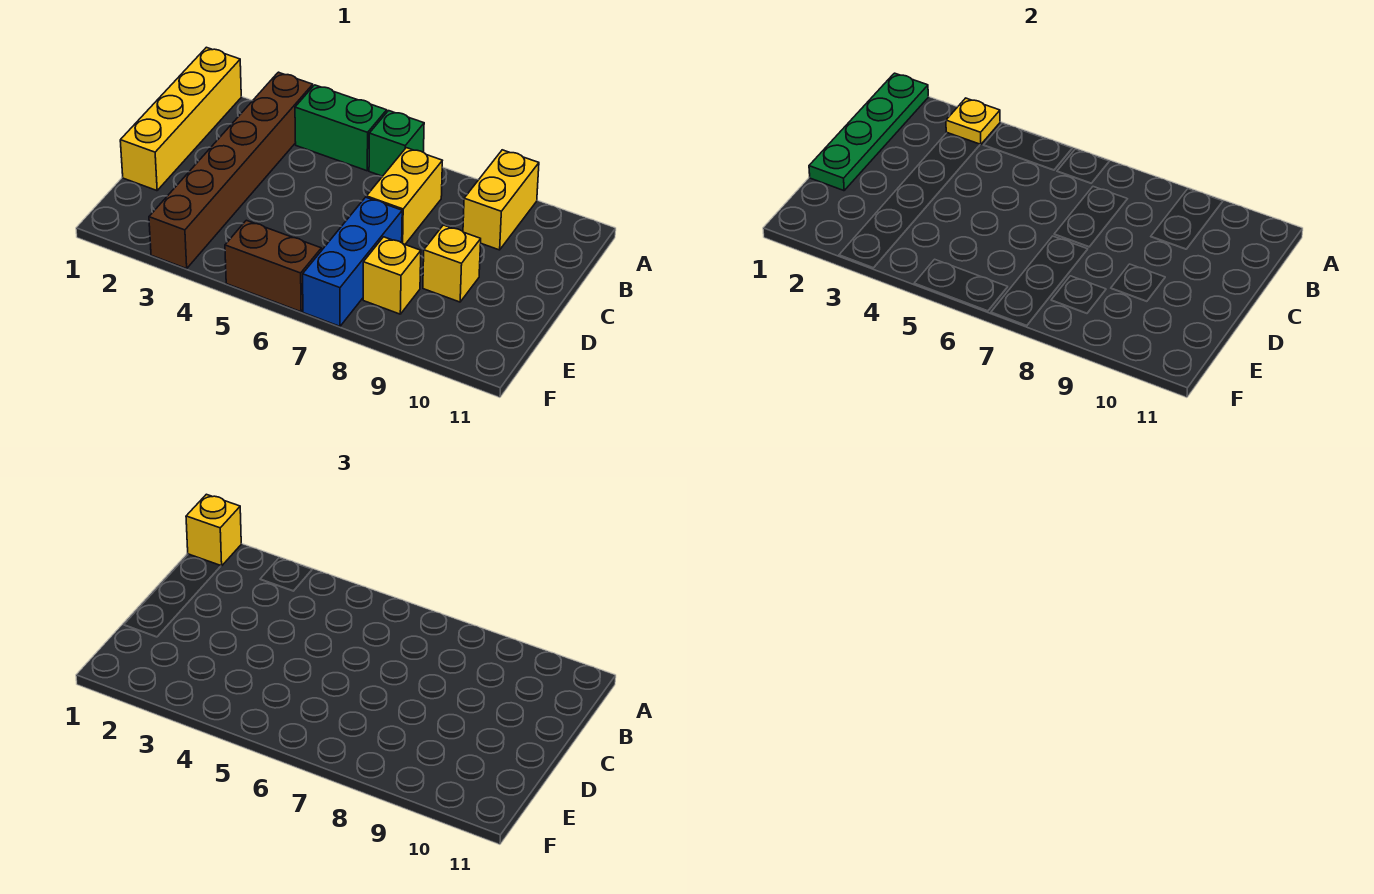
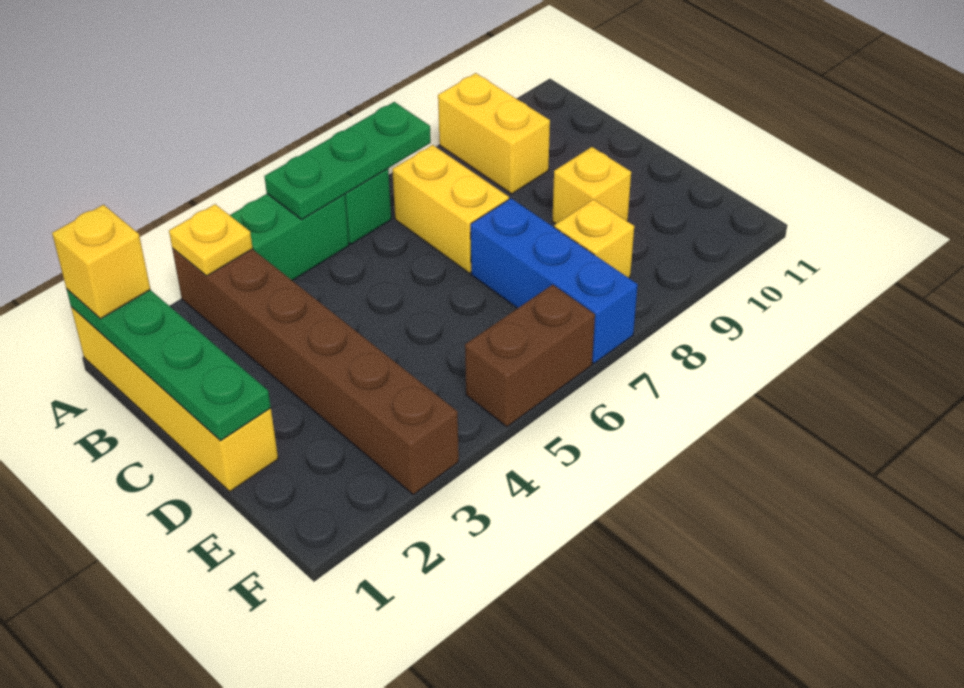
none -> green 1x3 plate [264,102,431,219]

